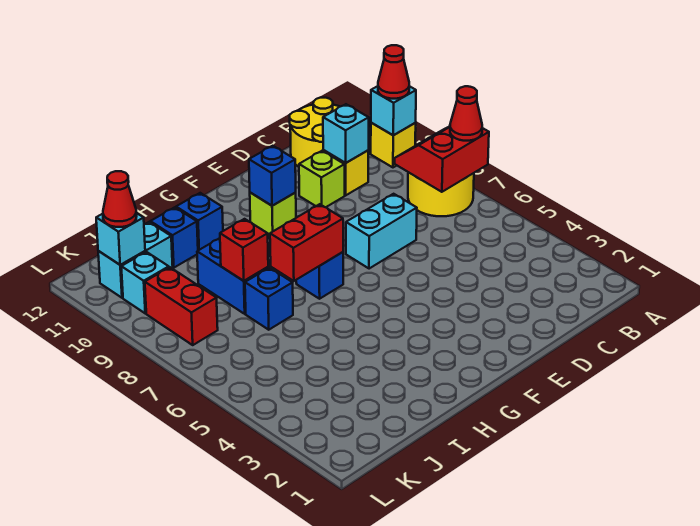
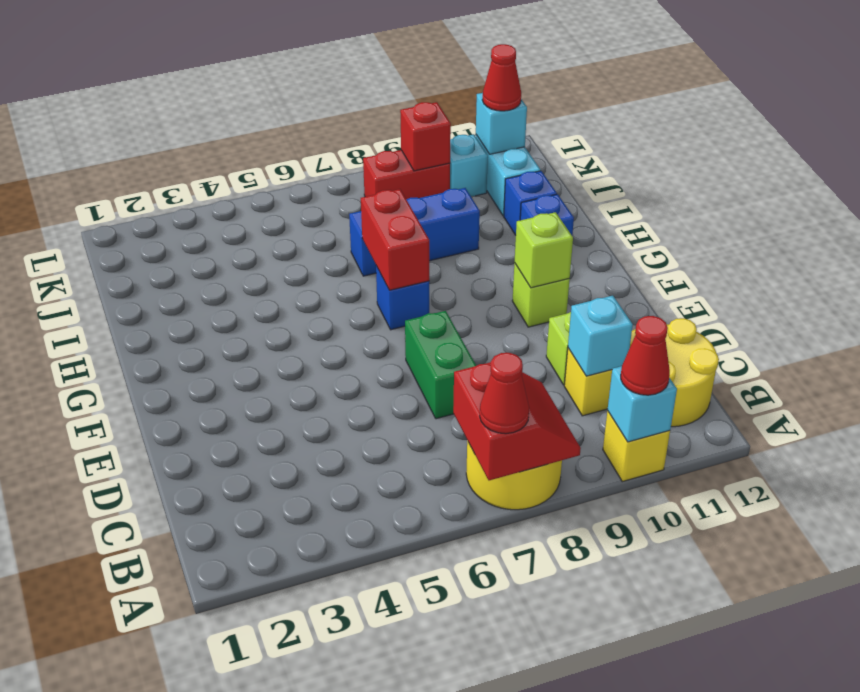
cyan 1x2 brick [346,194,417,269] -> green 1x2 brick [405,311,476,419]
blue 1x1 brick [249,146,296,206] -> lime 1x1 brick [515,212,573,288]
red 1x1 brick [220,219,268,281] -> red 1x1 brick moved to [400,102,451,171]

